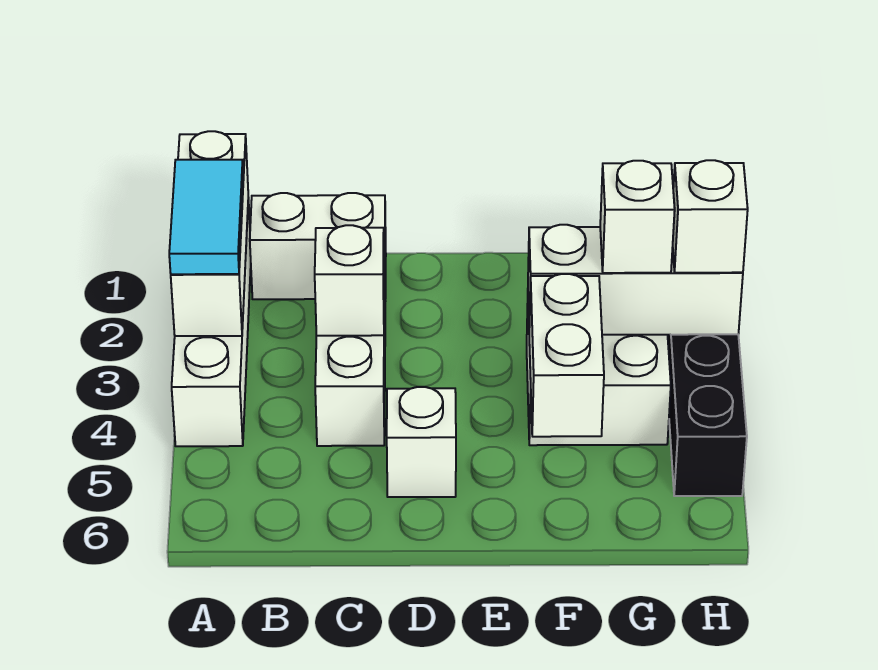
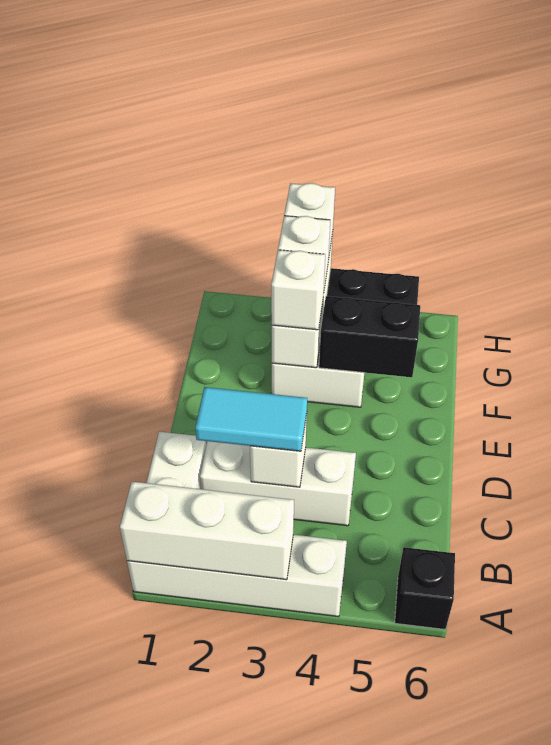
cyan 1x2 tile [169,160,243,274] -> cyan 1x2 tile moved to [195,387,307,451]
none -> black 1x1 brick [395,547,455,629]
white 1x1 brick [387,387,456,497] -> white 1x1 brick moved to [271,250,325,330]
white 1x2 brick [529,274,604,437] -> black 1x2 brick [319,296,420,377]

